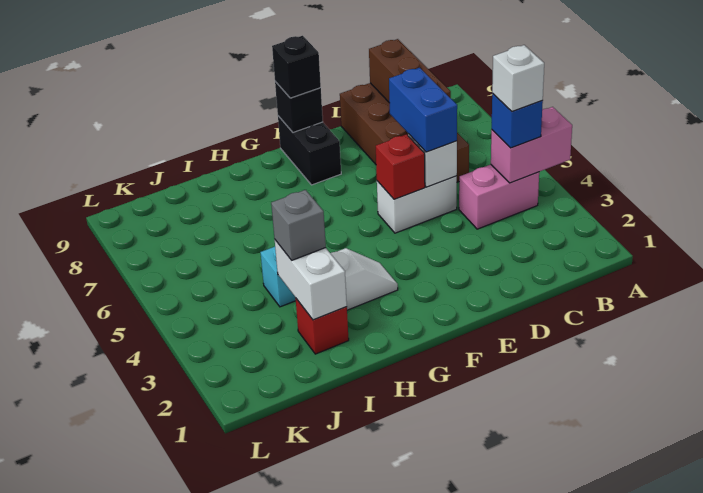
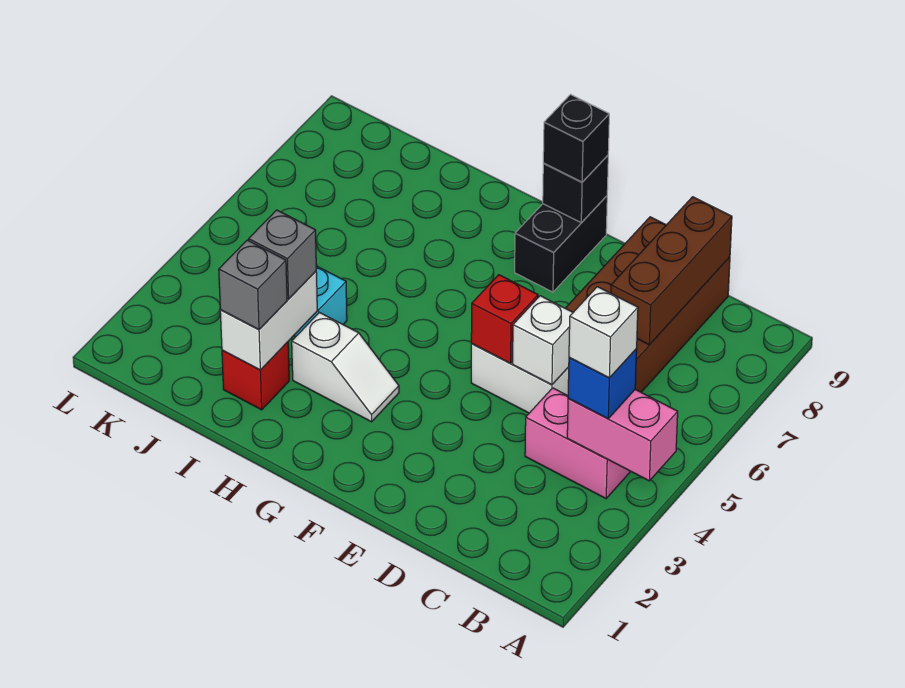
blue 1x2 brick [389,68,457,152] -> none
none -> grey 1x1 brick [219,240,287,329]

